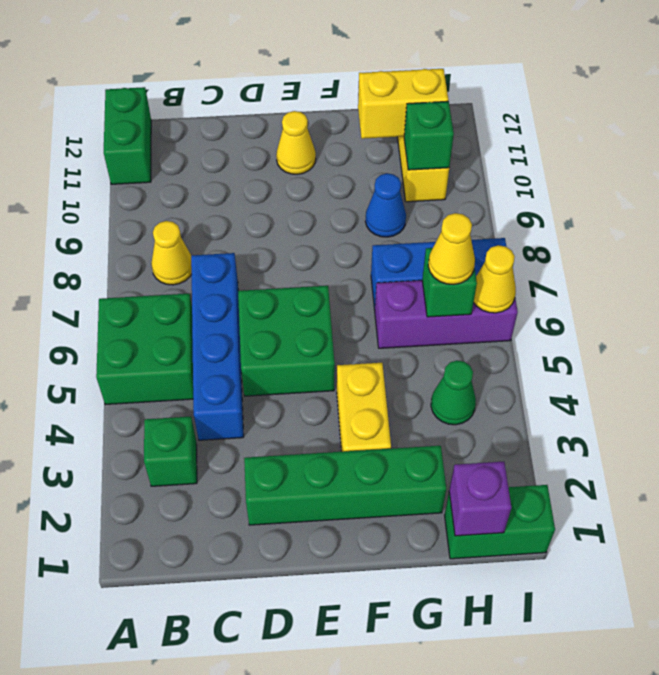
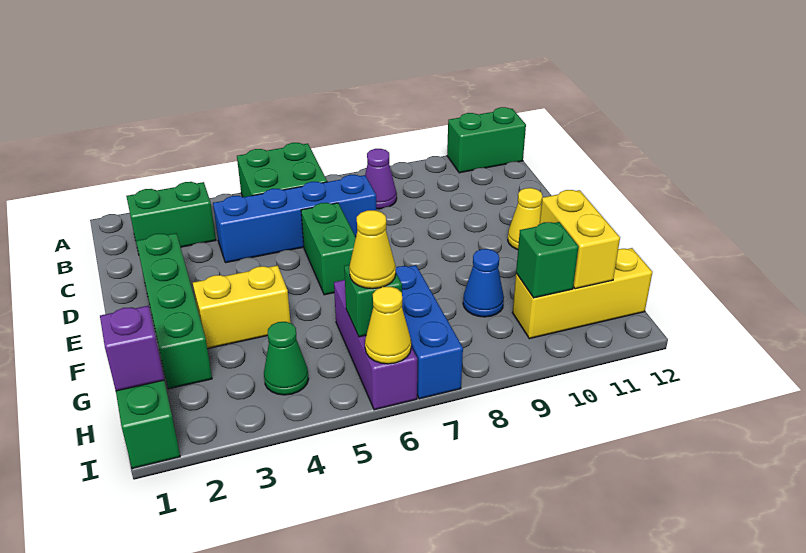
green 1x1 brick [144,417,197,486] -> green 1x2 brick [126,182,216,254]
yellow 1x1 cone [151,221,192,285] -> purple 1x1 cone [365,149,397,209]
green 2x2 brick [238,286,335,396] -> green 1x2 brick [301,203,356,295]

